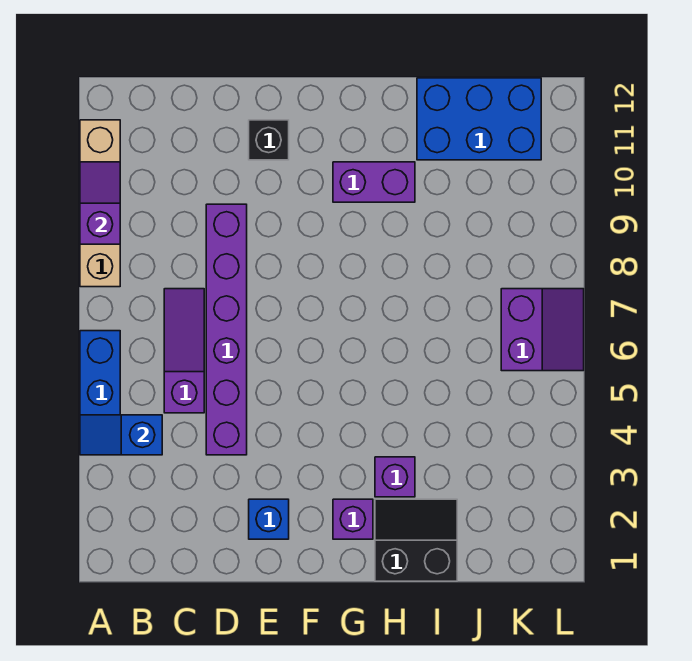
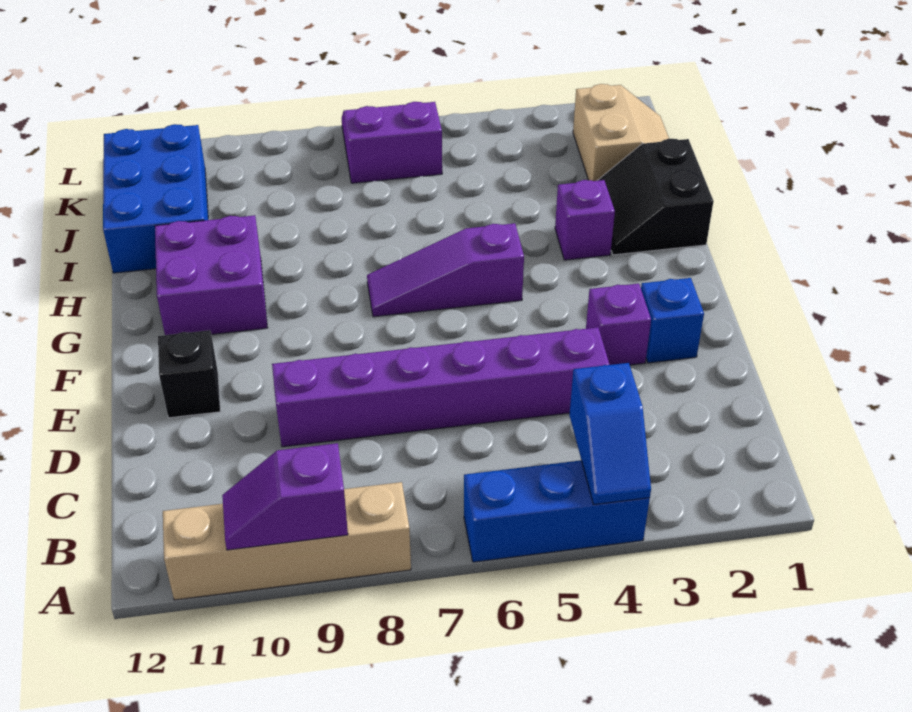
purple 1x3 slope [164,289,204,413] -> purple 1x3 slope moved to [367,223,524,317]
purple 1x1 brick [333,499,373,539] -> purple 1x1 brick moved to [586,284,651,365]
purple 1x2 brick [333,162,415,202] -> purple 2x2 brick [155,215,268,335]
none -> tan 2x2 slope [573,84,669,181]

